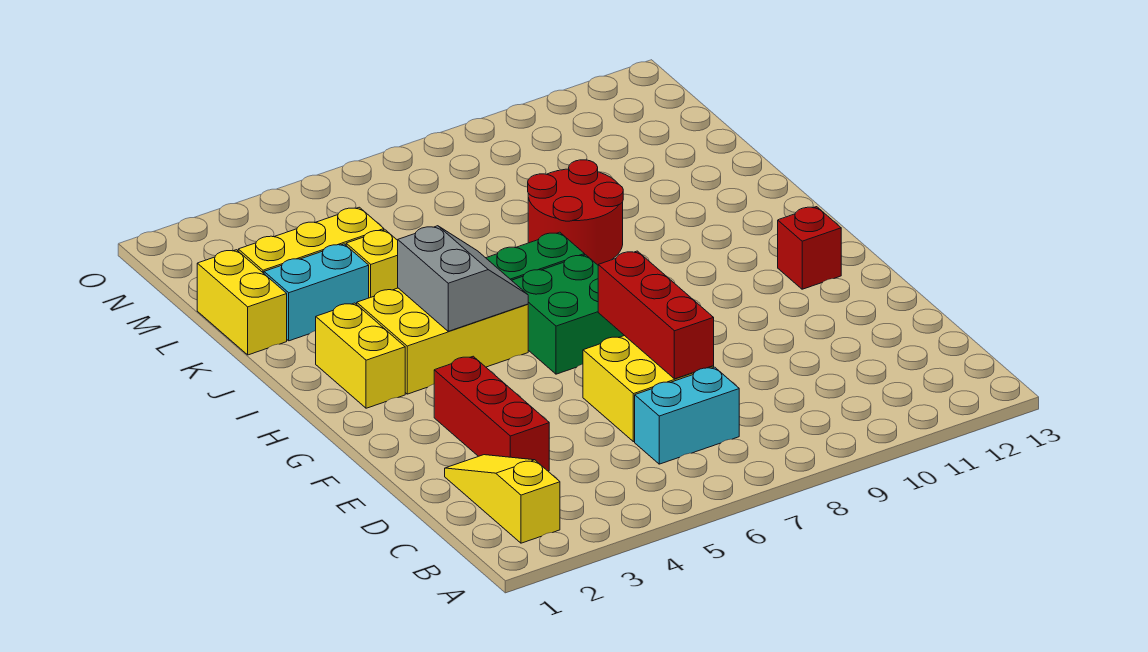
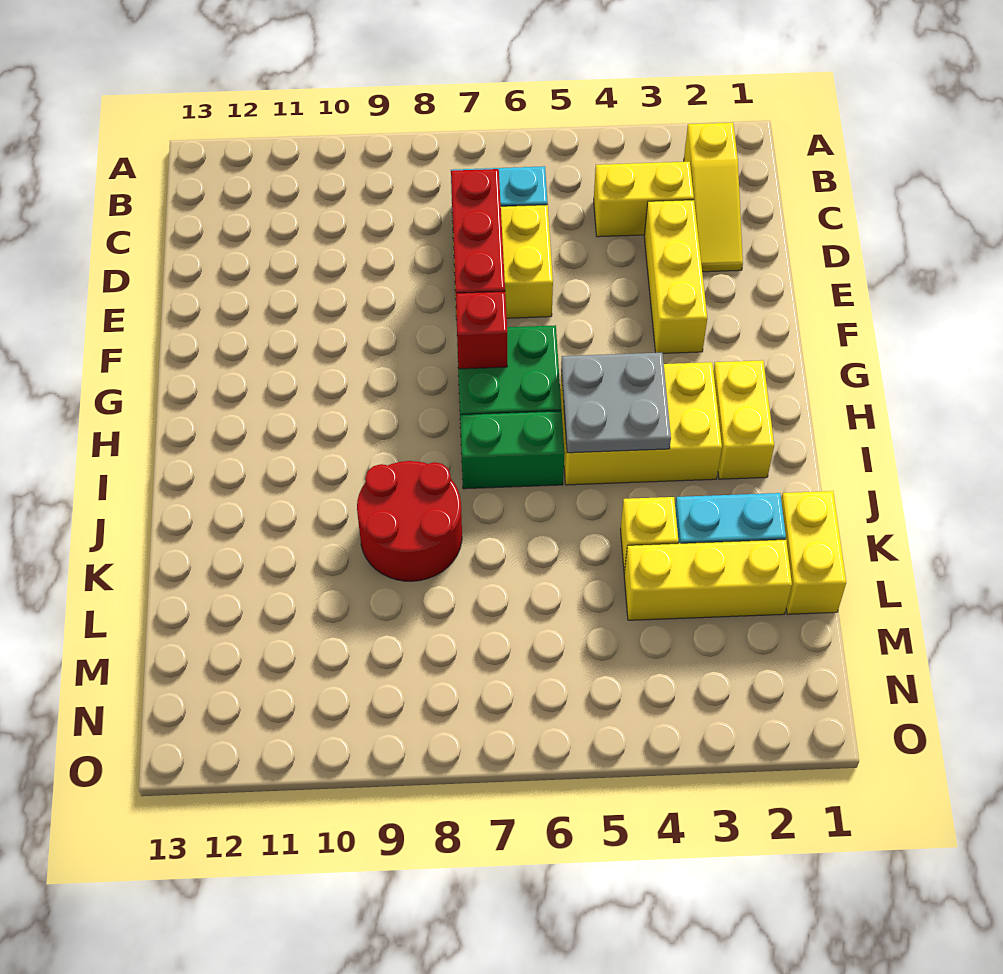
none -> yellow 1x2 brick [594,162,694,237]
red 1x3 brick [434,356,549,471] -> yellow 1x3 brick [644,200,707,353]
red 1x1 brick [778,207,841,289] -> red 1x1 brick moved to [455,291,507,369]
grey 2x2 slope [398,226,528,331] -> grey 2x2 plate [561,352,671,453]

